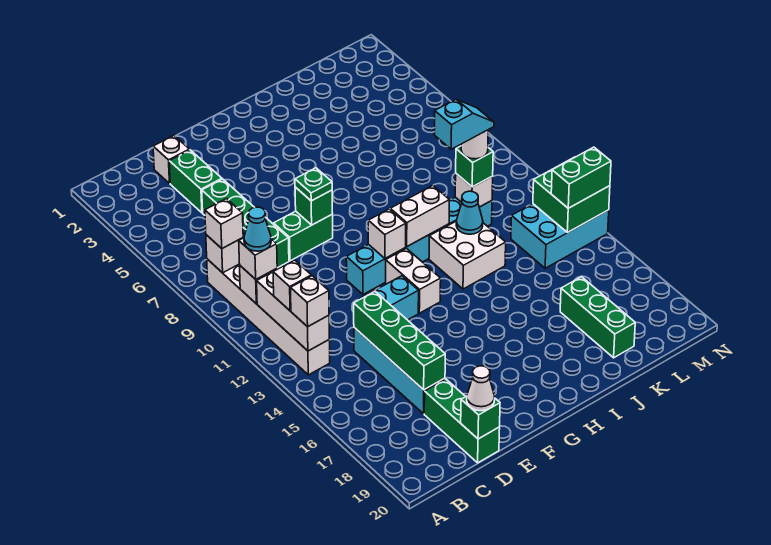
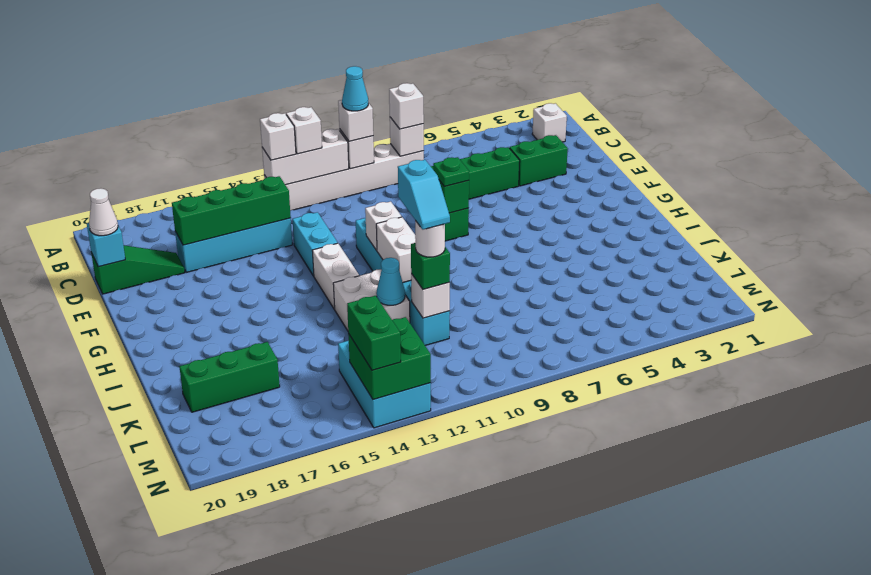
white 1x1 brick [153,136,189,183] -> white 1x1 brick moved to [532,103,567,142]
green 1x3 brick [424,379,500,463] -> green 1x3 slope [91,245,185,294]
green 1x1 brick [461,396,500,439] -> cyan 1x1 brick [87,223,125,267]
white 1x2 brick [386,248,441,313] -> white 1x2 brick turned to [312,243,359,309]

